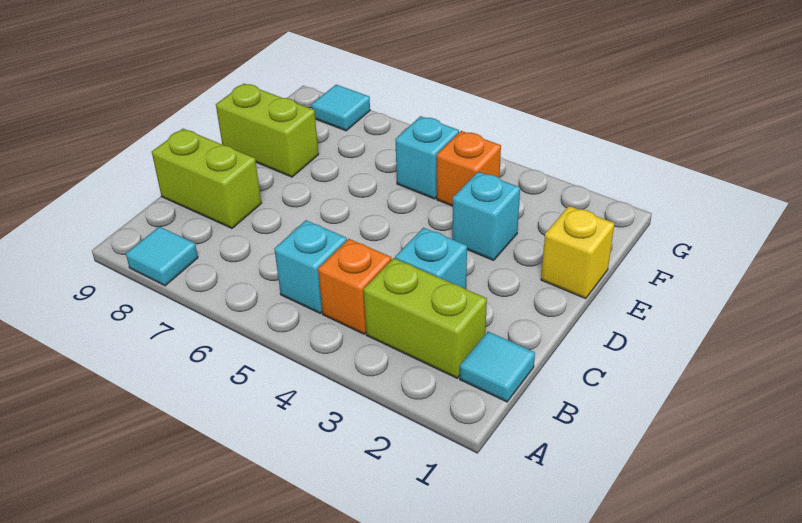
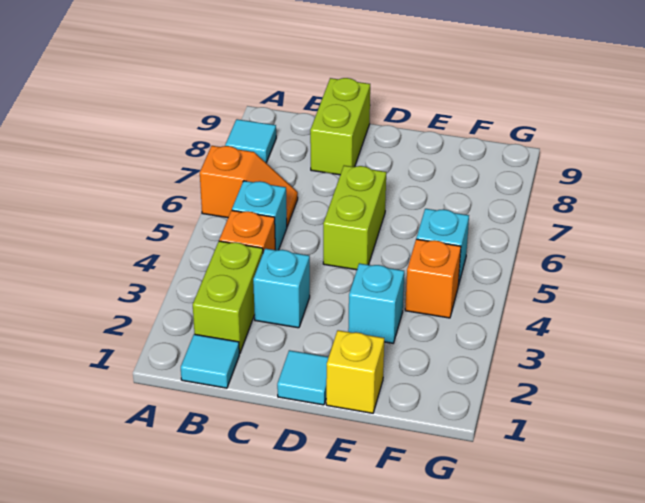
none -> orange 1x2 slope [200,146,298,226]
lime 1x2 brick [216,84,319,177] -> lime 1x2 brick moved to [323,166,386,270]
cyan 1x1 tile [311,85,370,131] -> cyan 1x1 tile moved to [277,350,329,405]

